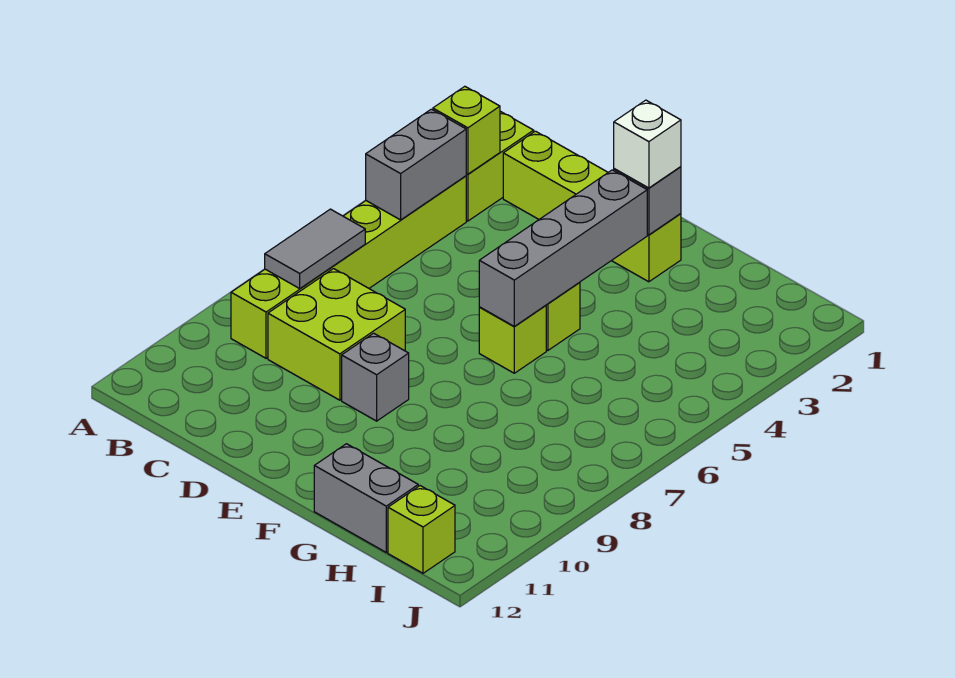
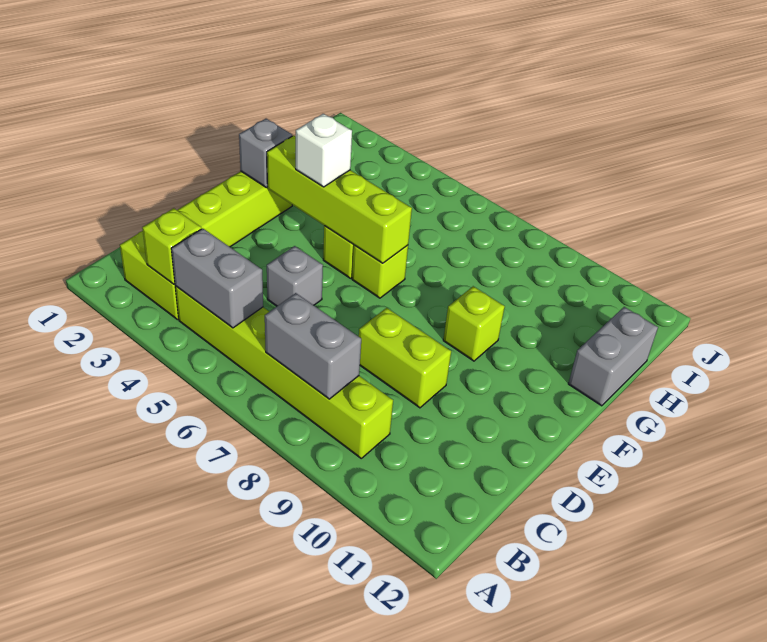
grey 1x2 tile [265,209,365,288] -> grey 1x2 brick [265,293,361,399]
lime 2x2 brick [268,269,405,400] -> lime 1x2 brick [359,308,451,408]
grey 1x1 brick [342,333,409,421] -> grey 1x1 brick moved to [267,246,323,306]
white 1x1 brick [614,100,681,188] -> white 1x1 brick moved to [296,114,352,187]
grey 1x4 brick [479,170,647,326] -> lime 1x4 brick [267,135,412,263]
lime 1x1 brick [388,486,455,573] -> lime 1x1 brick moved to [443,286,505,361]

